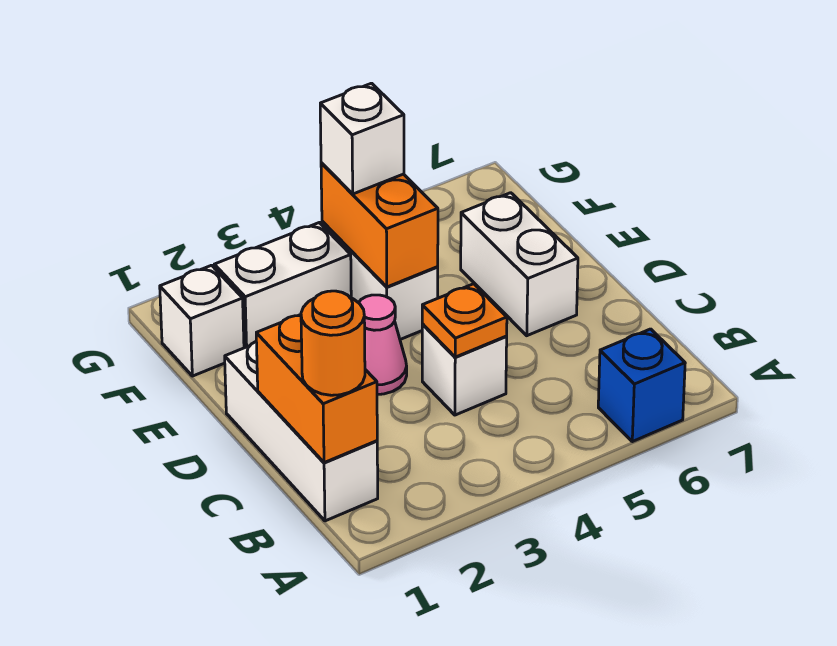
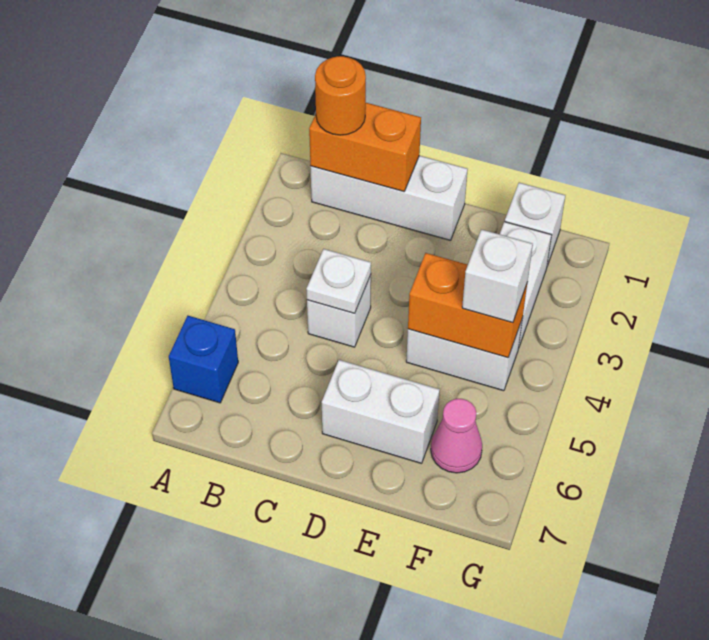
orange 1x1 plate [422,284,507,357] -> white 1x1 plate [306,249,371,313]
pink 1x1 cone [359,295,407,394] -> pink 1x1 cone moved to [431,399,482,473]

